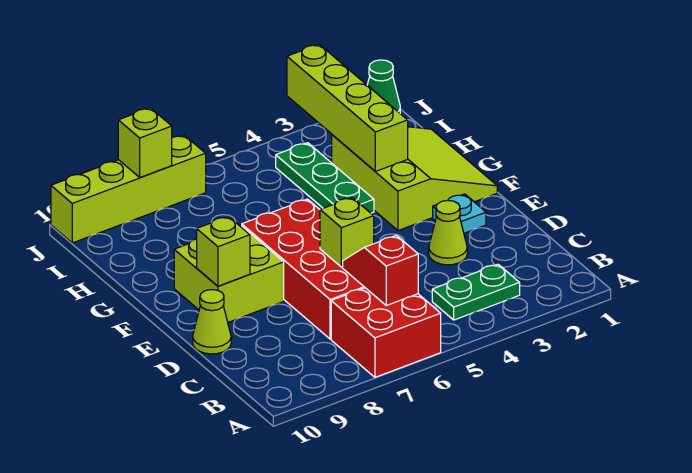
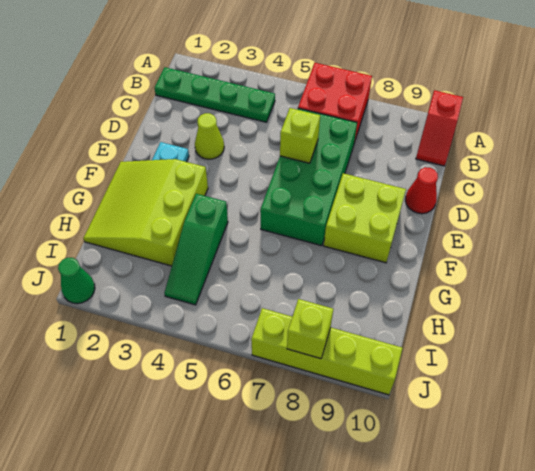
green 1x2 plate [432,264,520,320] -> green 1x4 plate [154,67,275,122]
red 1x2 slope [343,235,418,305] -> red 1x2 slope moved to [416,90,463,166]
red 2x4 brick [242,199,365,339] -> green 2x4 brick [260,108,357,246]
lime 1x1 cone [193,290,231,354] -> red 1x1 cone [405,167,438,214]
lime 1x1 brick [197,217,250,286] -> none
lime 1x4 brick [287,44,408,171] -> none
green 1x3 plate [276,143,374,213] -> green 1x3 slope [164,194,228,305]

